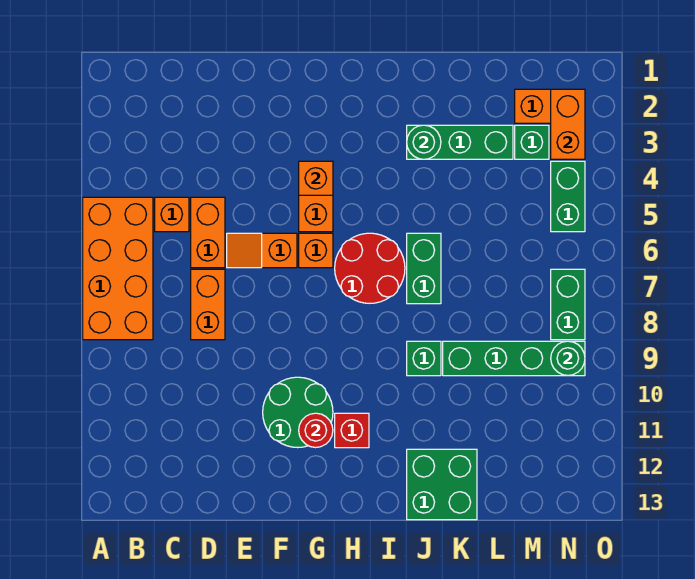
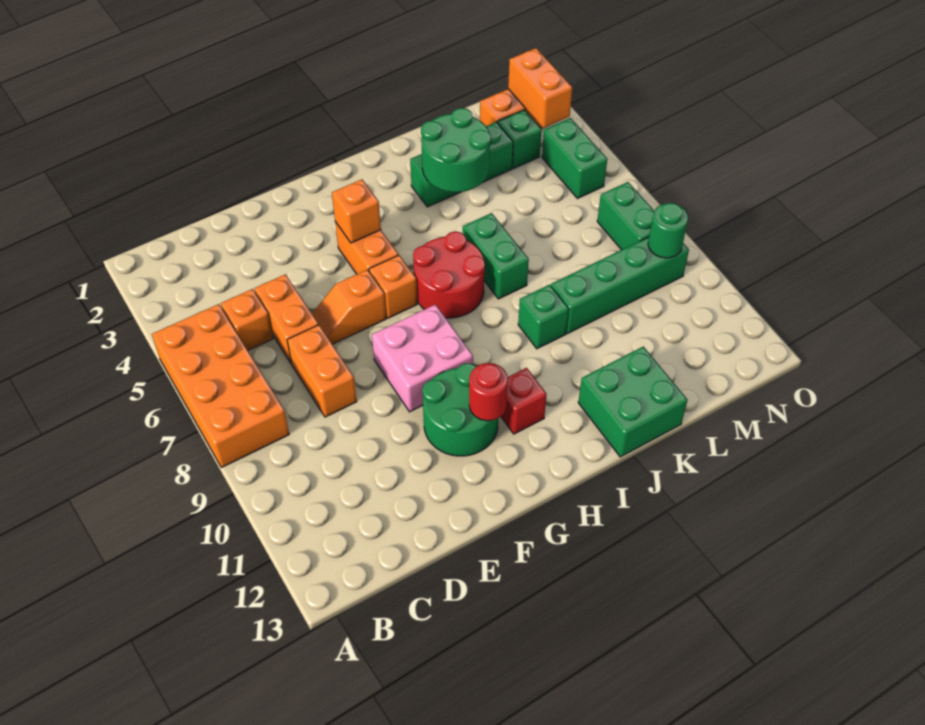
none -> pink 2x2 brick [372,305,473,412]
green 1x1 round brick [407,125,441,159] -> green 2x2 round brick [421,108,491,192]

